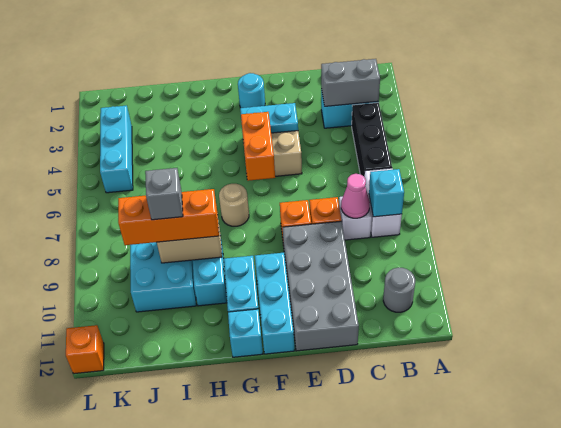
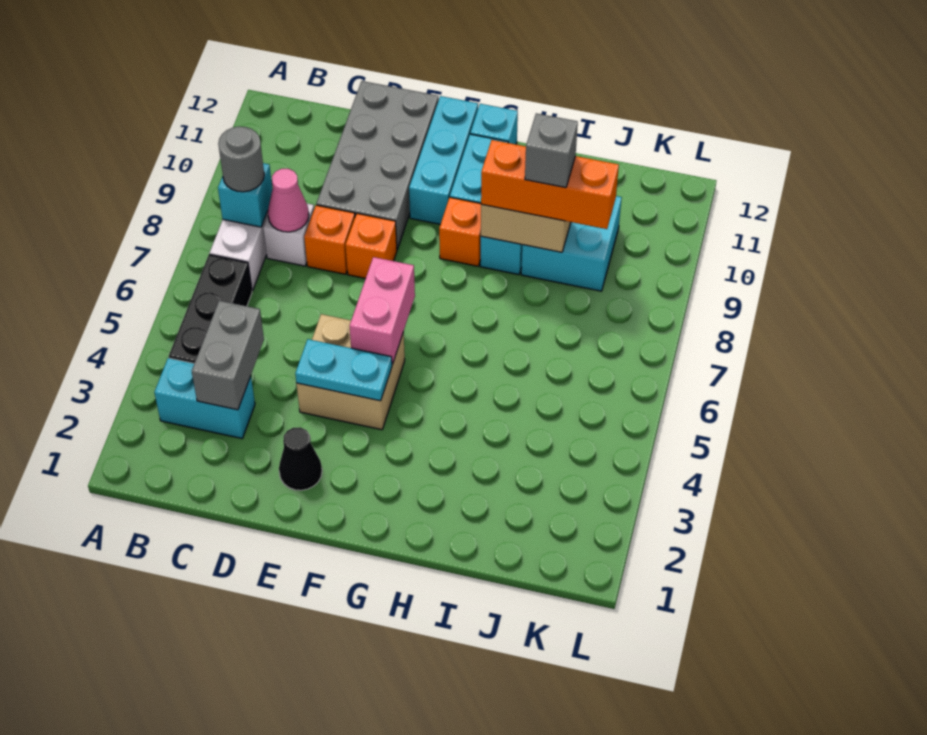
grey 1x2 brick [321,59,380,106] -> grey 1x2 brick turned to [192,301,264,410]
grey 1x1 round brick [383,268,415,312] -> grey 1x1 round brick moved to [218,127,264,192]
none -> black 1x1 cone [279,427,322,490]
cyan 1x1 round brick [238,73,265,108] -> none
orange 1x2 brick [241,112,275,181] -> pink 1x2 brick [350,257,415,365]
tan 1x1 round brick [219,184,249,226] -> none
cyan 1x3 brick [100,106,133,193] -> none
orange 1x1 brick [66,325,104,374] -> orange 1x1 brick moved to [439,197,481,266]

